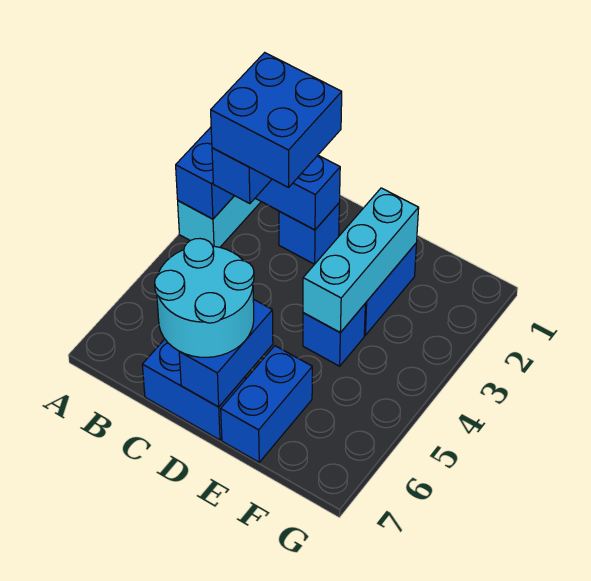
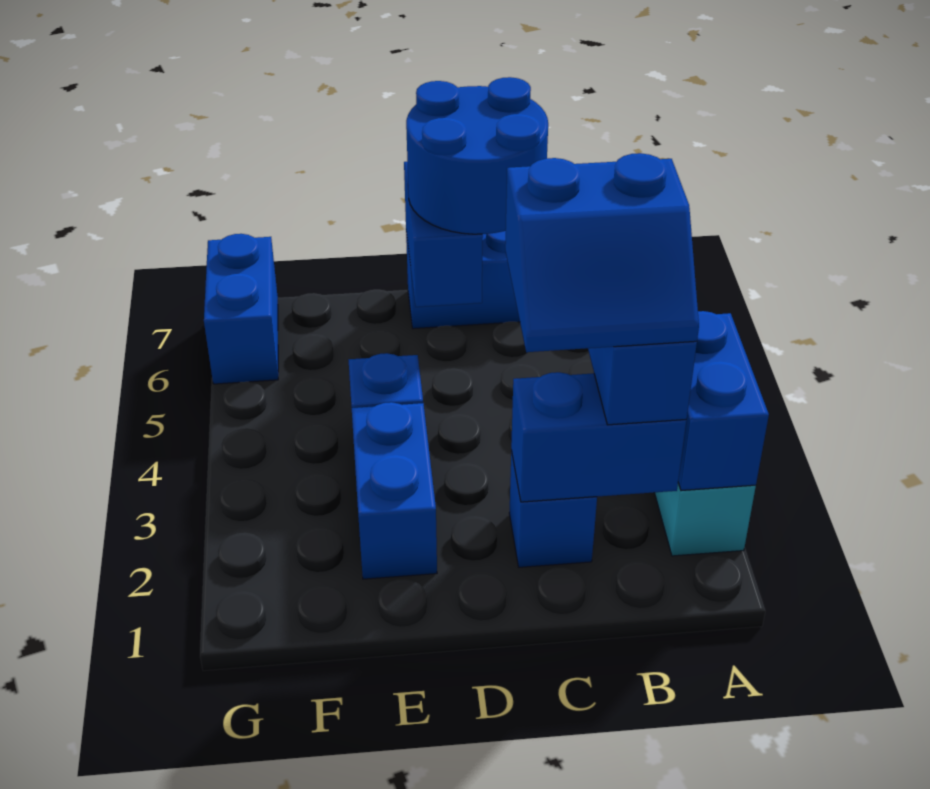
blue 2x2 brick [211,53,342,187] -> blue 2x2 slope [505,153,699,352]
cyan 2x2 round brick [155,239,254,357] -> blue 2x2 round brick [406,77,548,234]
cyan 1x3 brick [303,188,419,333] -> none
blue 1x2 brick [221,346,312,462] -> blue 1x2 brick moved to [204,234,278,384]

